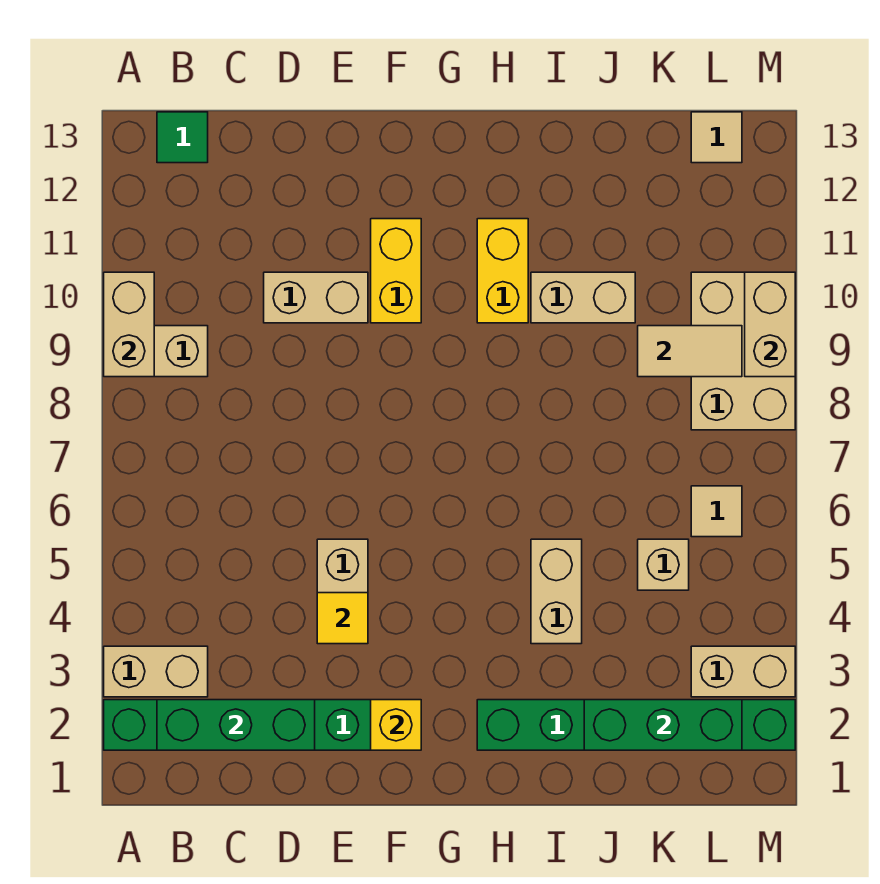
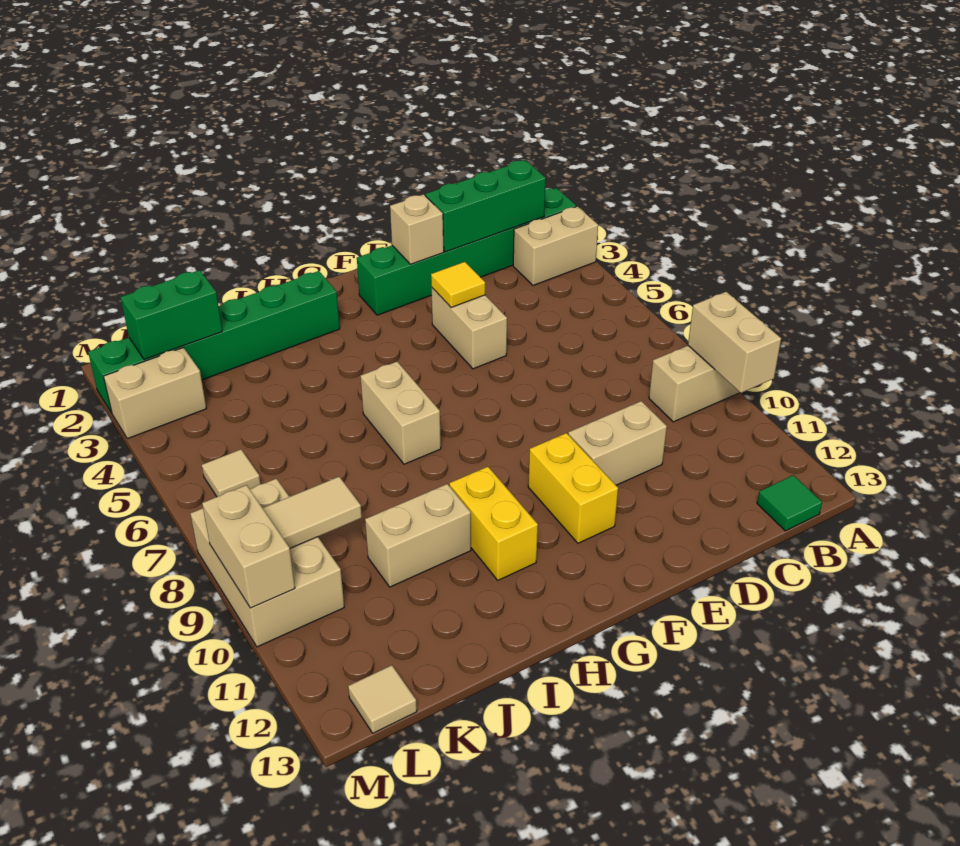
yellow 1x1 brick [371,700,421,750] -> none
tan 1x2 brick [531,539,582,644] -> tan 1x2 brick moved to [361,362,441,464]
green 1x3 brick [584,700,742,750] -> green 1x2 brick [121,270,222,360]
tan 1x1 brick [638,539,689,590] -> tan 1x1 brick moved to [390,194,444,264]

